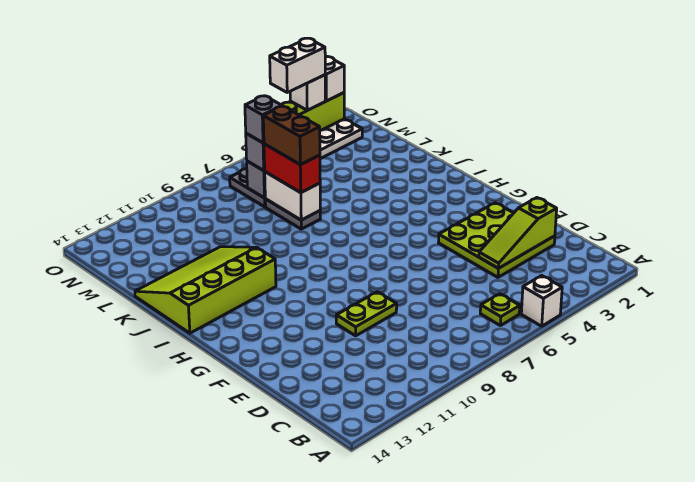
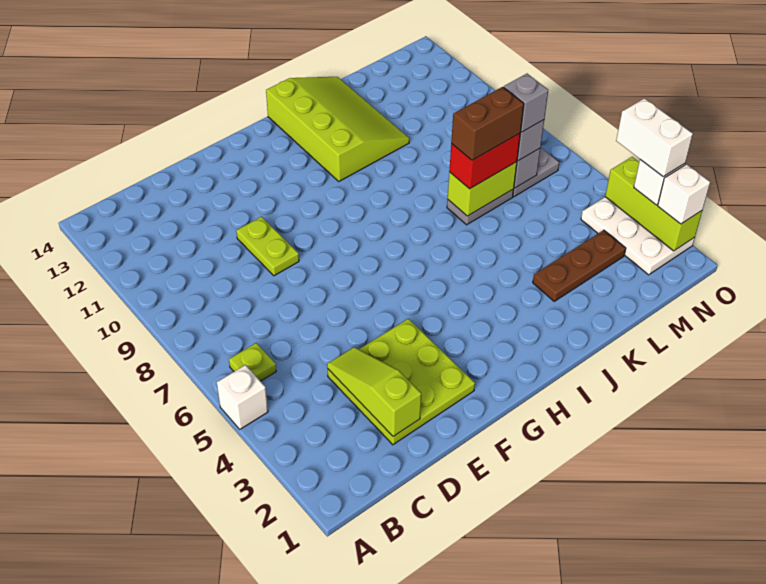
none -> brown 1x3 plate [533,230,626,301]
white 1x2 brick [265,172,320,220] -> lime 1x2 brick [448,162,517,216]

